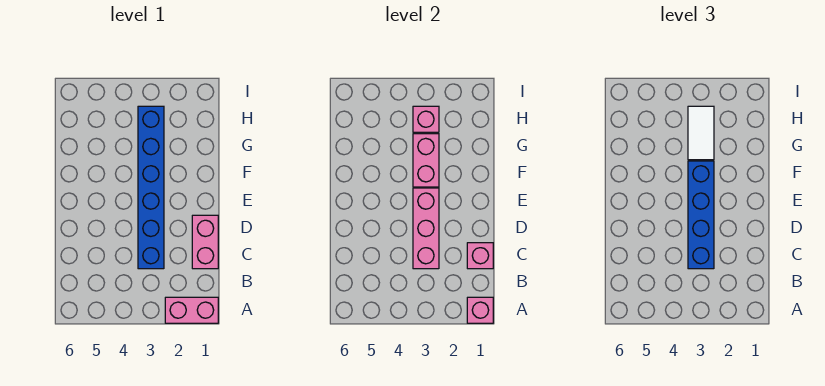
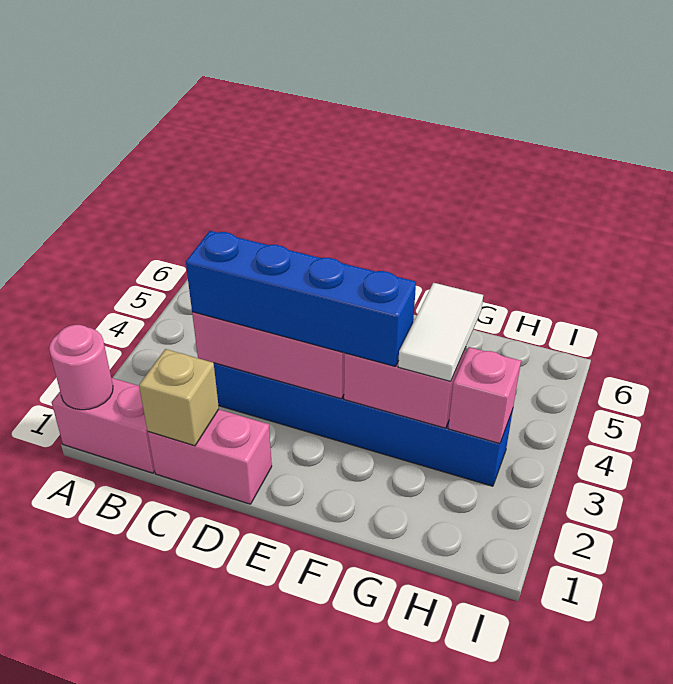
pink 1x2 brick [165,297,218,323] -> pink 1x2 brick turned to [51,378,155,473]
pink 1x1 brick [467,297,493,323] -> pink 1x1 round brick [49,325,113,410]
pink 1x1 brick [467,243,493,269] -> tan 1x1 brick [139,349,219,446]
white 1x2 tile [688,106,714,160] -> white 1x2 tile turned to [398,283,483,381]

